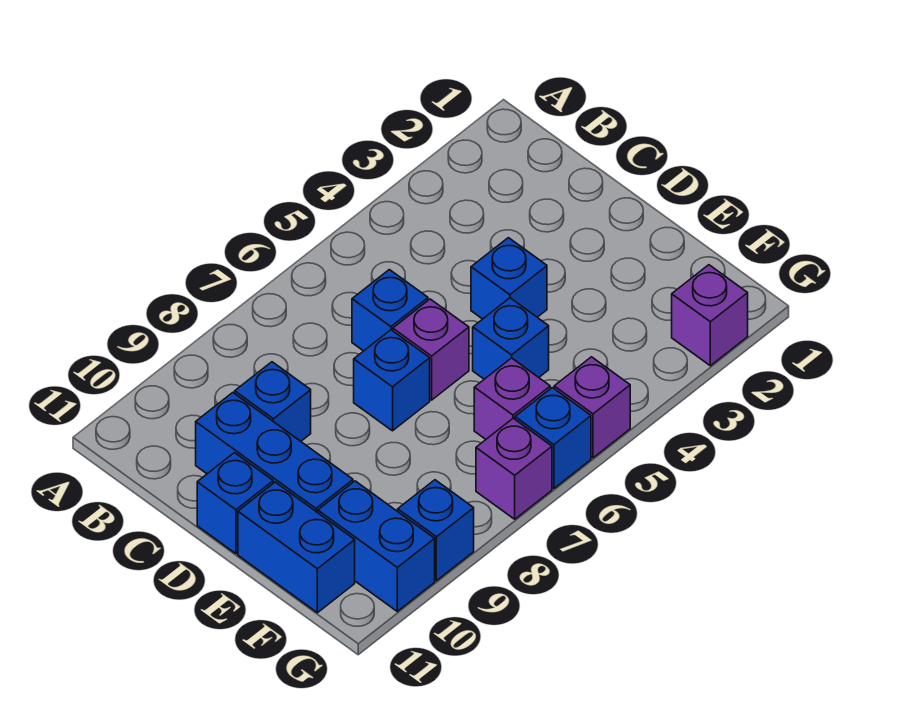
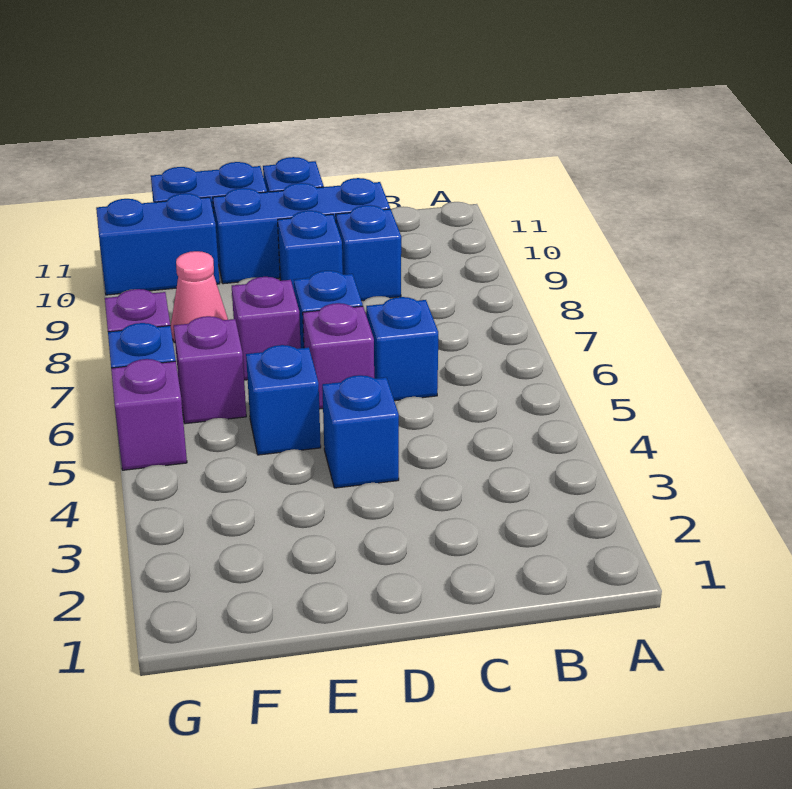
none -> pink 1x1 cone [171,251,228,342]
purple 1x1 brick [672,265,748,366] -> purple 1x1 brick moved to [232,277,301,380]
blue 1x1 brick [398,480,474,581] -> blue 1x1 brick moved to [278,211,343,290]

